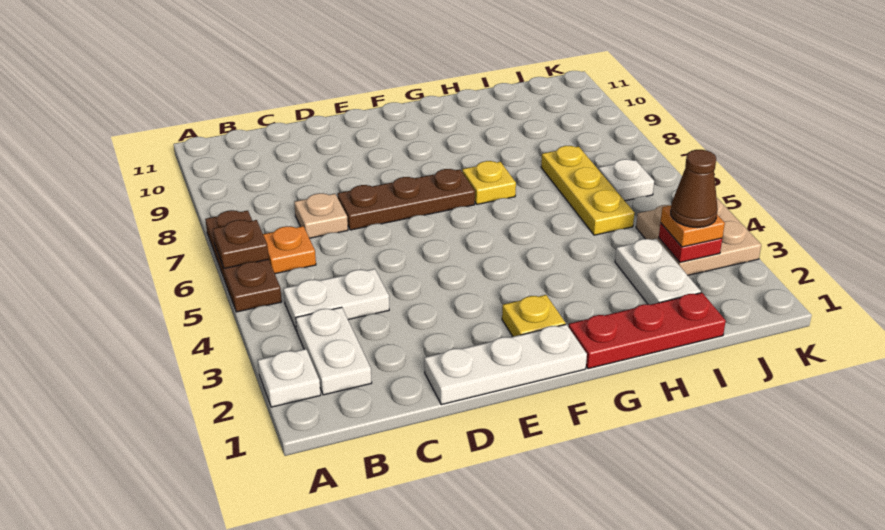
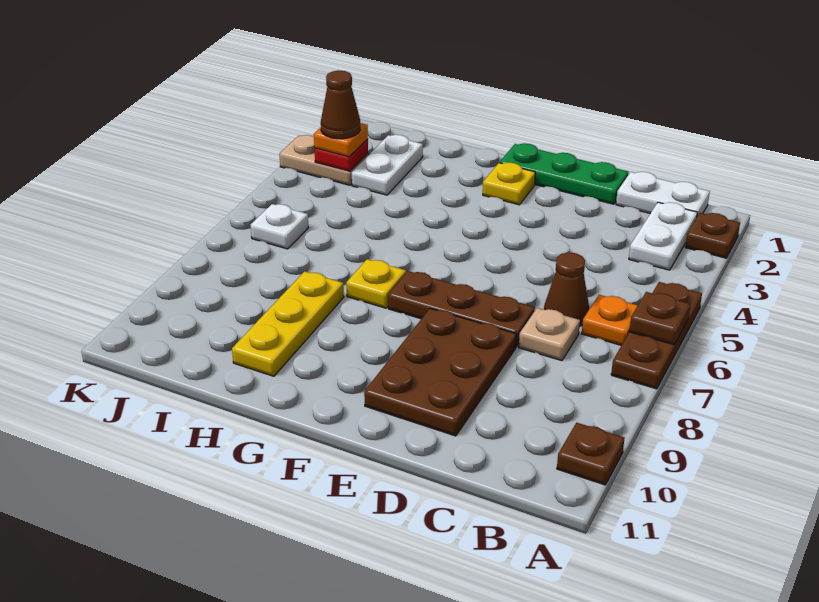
white 1x1 plate [258,349,321,407] -> brown 1x1 plate [685,213,740,258]
none -> brown 1x1 plate [557,423,625,485]
white 1x2 plate [283,269,389,331] -> white 1x2 plate moved to [616,172,710,216]
none -> brown 1x1 cone [544,252,589,327]
white 1x3 plate [424,324,587,405] -> green 1x3 plate [500,143,629,204]
none -> brown 2x3 plate [364,308,516,436]
red 1x3 plate [569,293,726,369] -> none
yellow 1x3 plate [541,146,634,235] -> yellow 1x3 plate moved to [232,271,344,376]
tan 2x2 plate [636,198,761,275] -> tan 1x2 plate [279,135,368,185]

